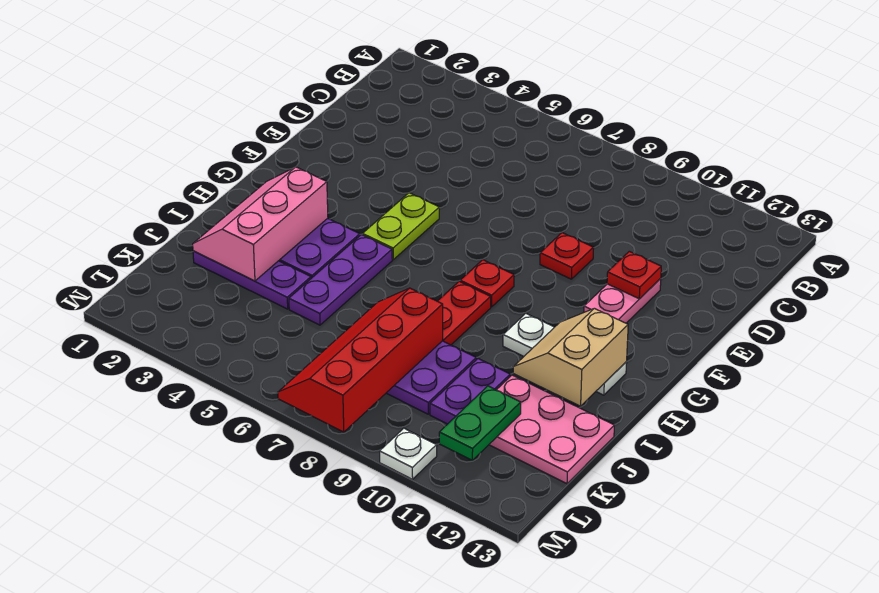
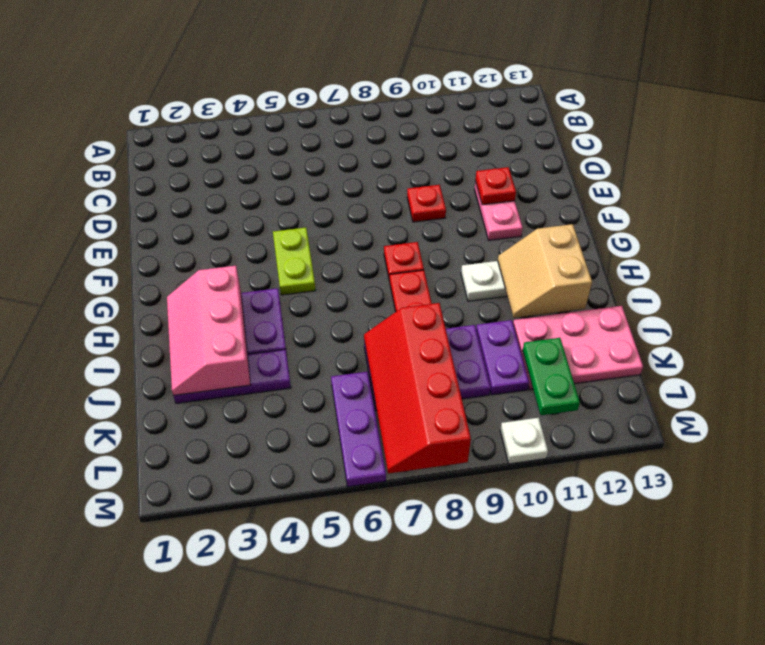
purple 1x3 plate [289,235,392,325] -> purple 1x3 plate moved to [331,372,386,487]

